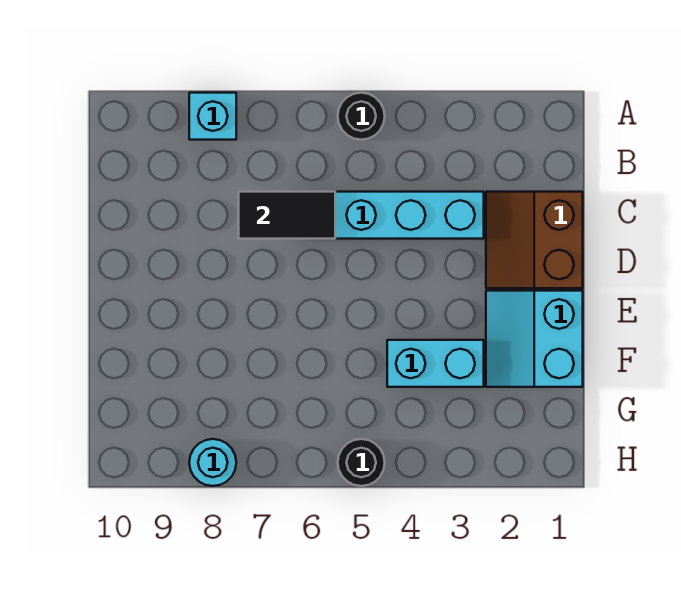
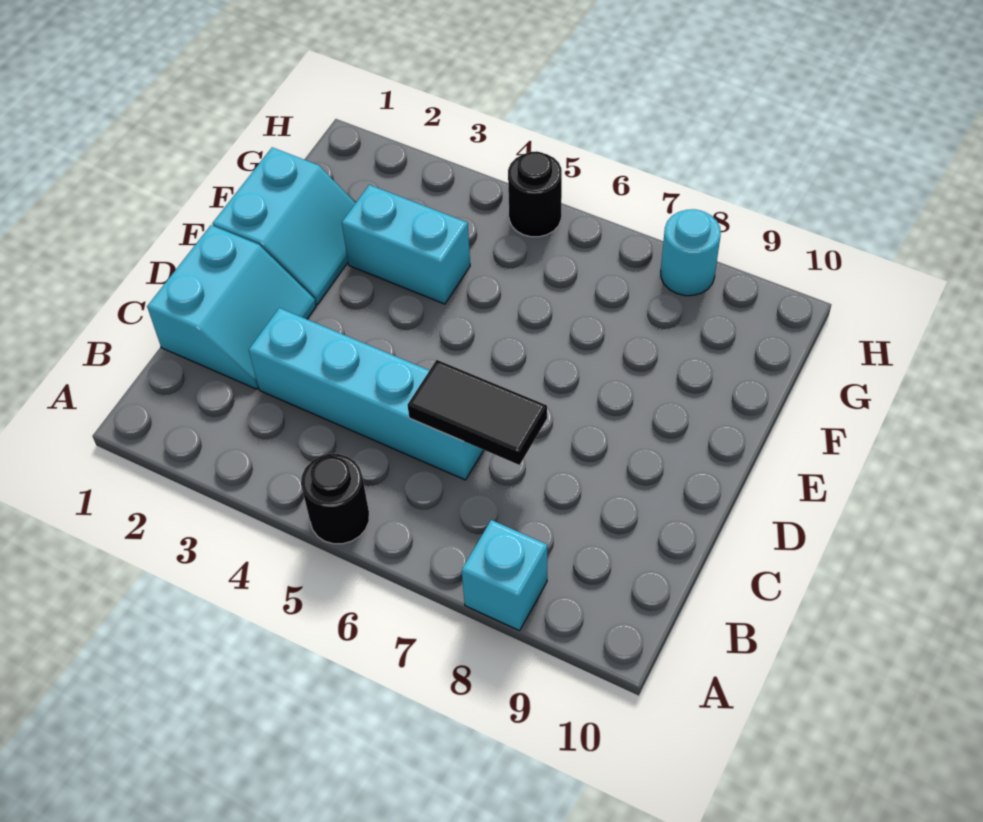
brown 2x2 slope [486,192,583,288] -> cyan 2x2 slope [147,225,316,389]

